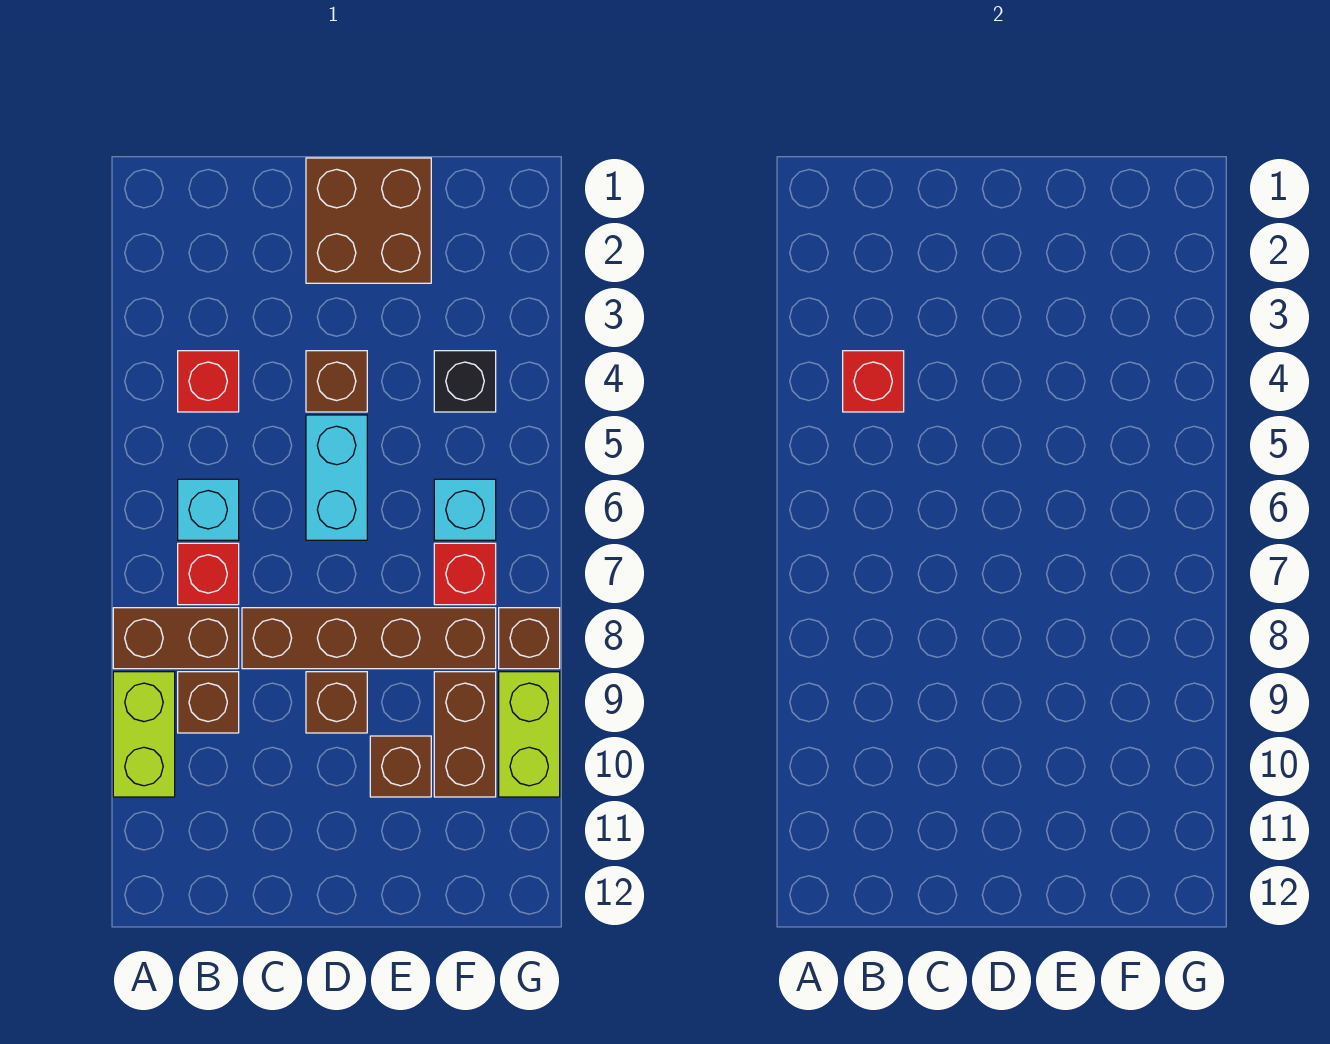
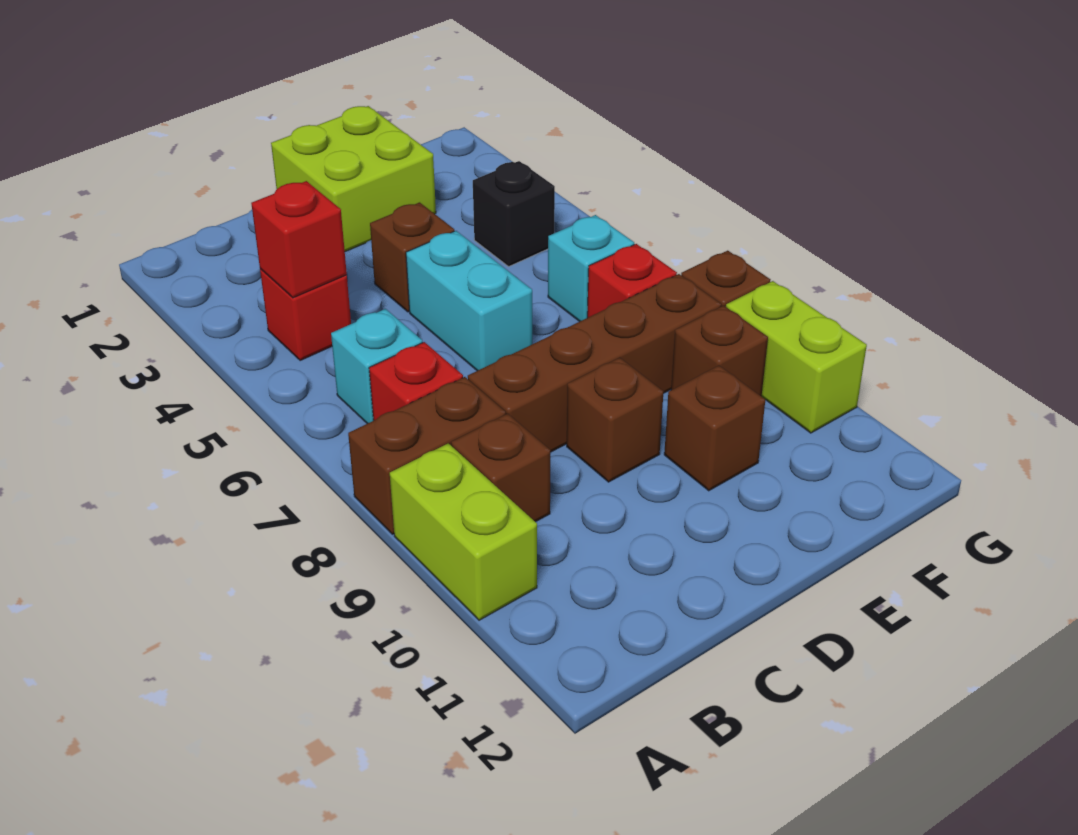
brown 2x2 brick [306,158,431,283] -> lime 2x2 brick [271,106,436,252]
brown 1x2 brick [434,672,496,797] -> brown 1x1 brick [671,306,768,397]

